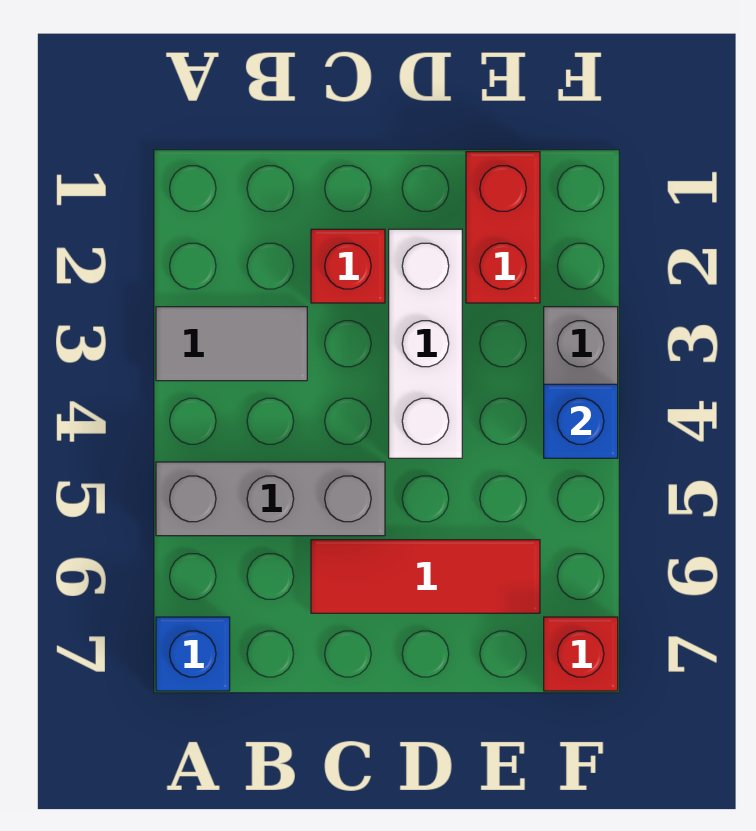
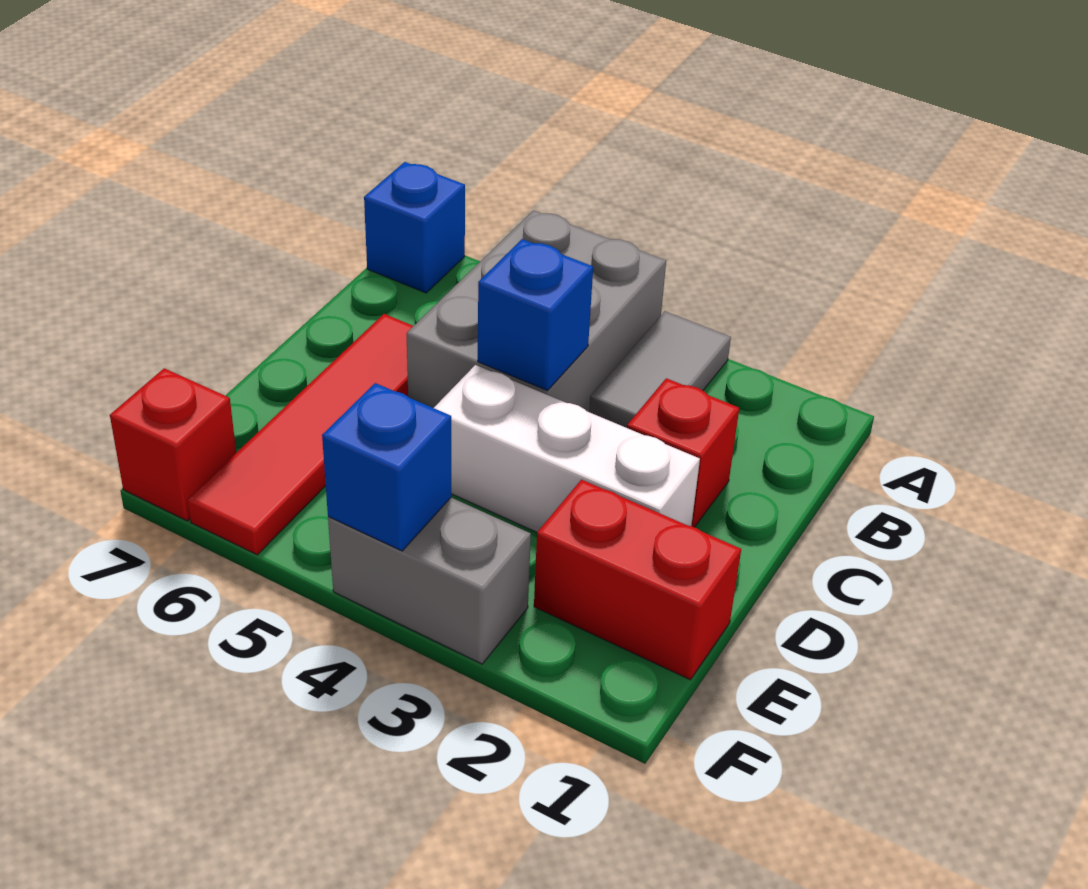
grey 1x3 brick [156,462,385,536] -> grey 2x3 brick [407,210,666,412]
none -> blue 1x1 brick [478,239,593,391]
red 1x3 tile [311,540,540,613] -> red 1x4 tile [187,314,413,555]

